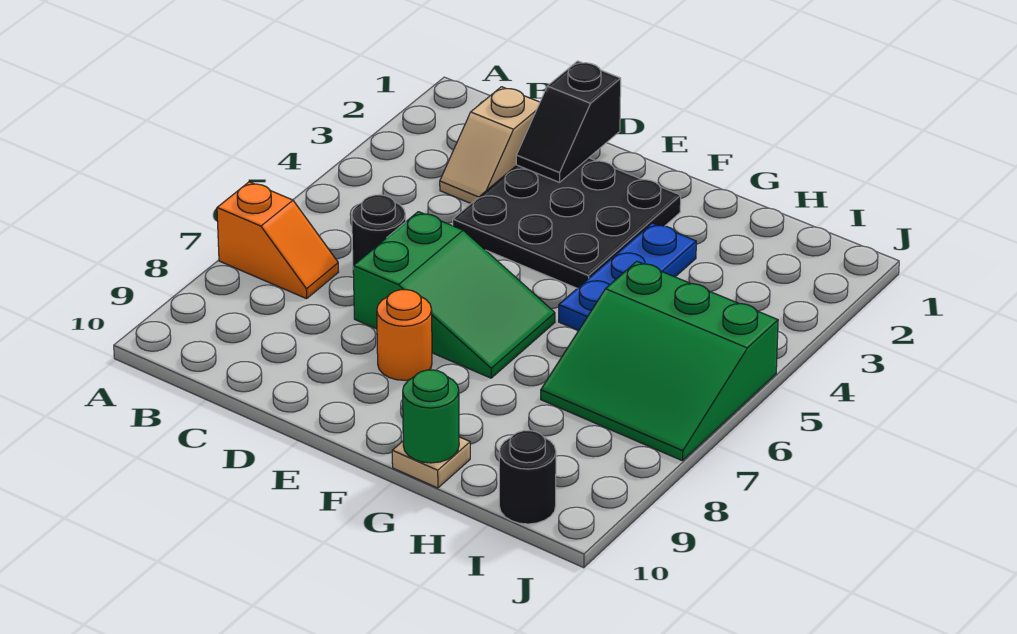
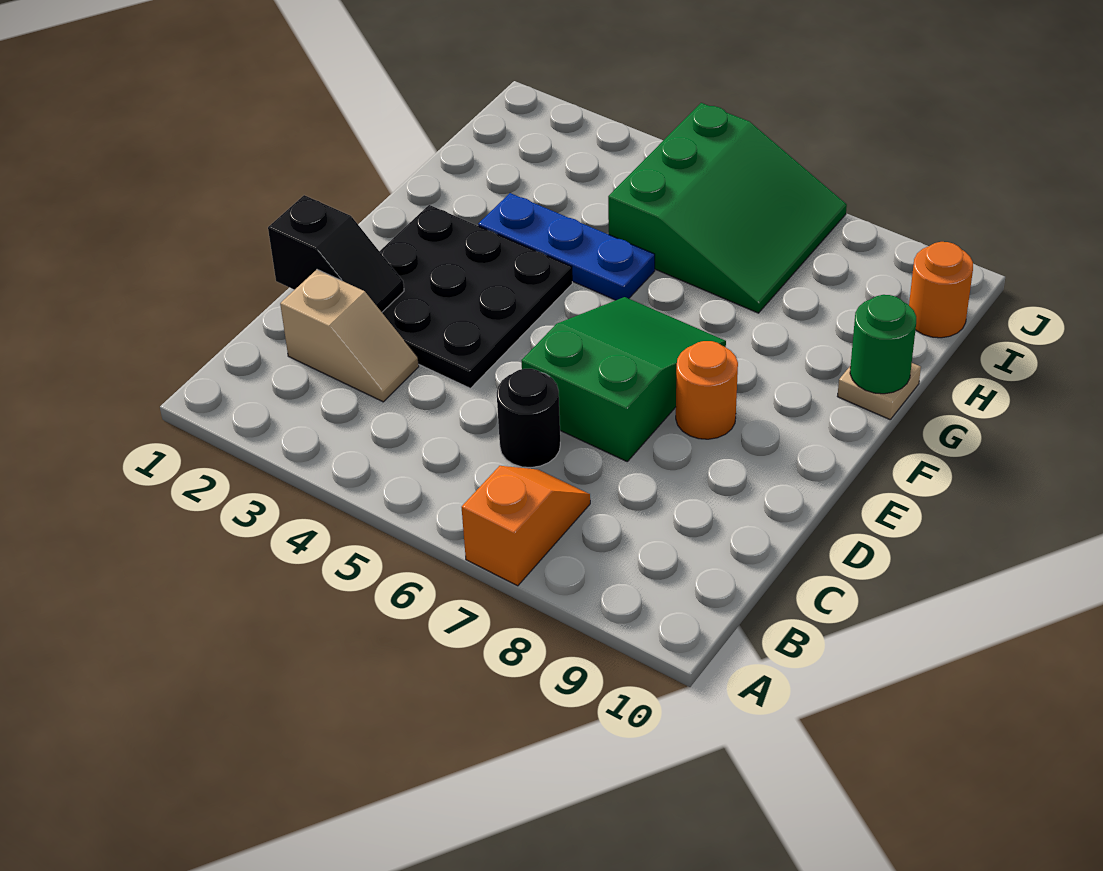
black 1x1 round brick [499,431,556,524] -> orange 1x1 round brick [909,242,973,338]

